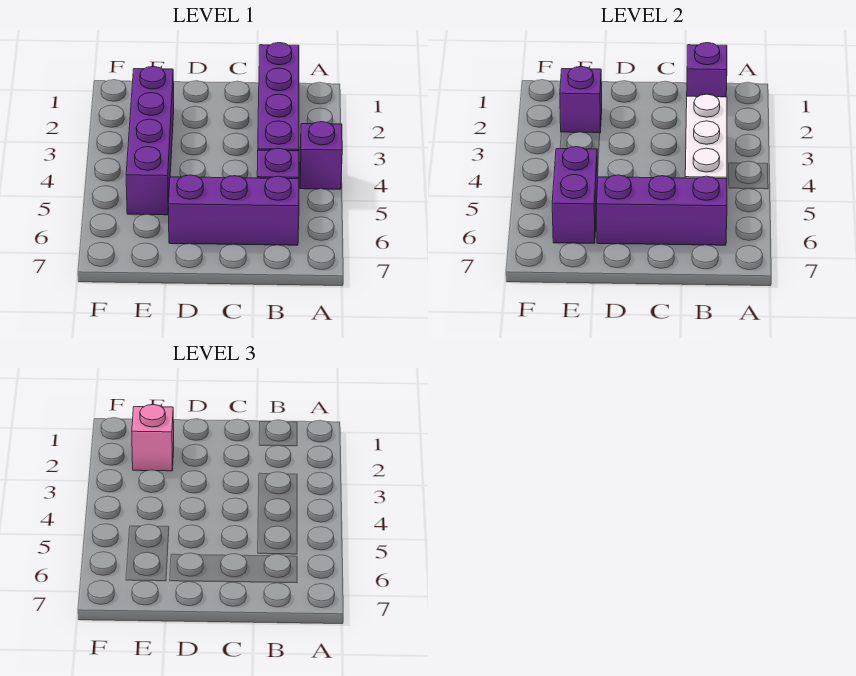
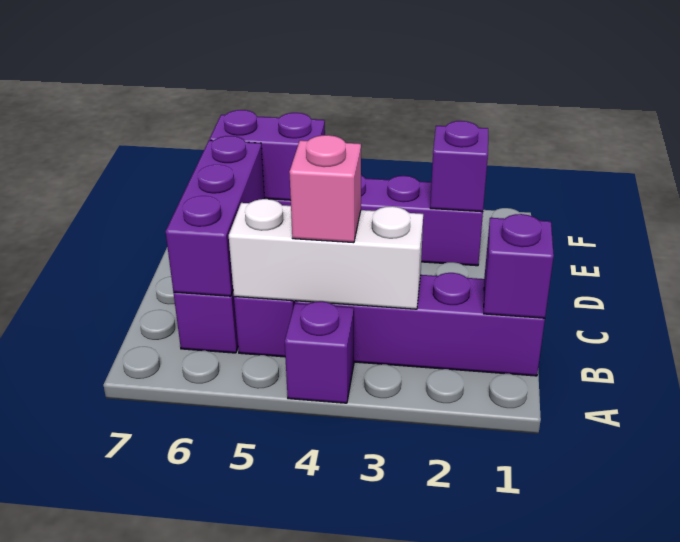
pink 1x1 brick [132,405,174,471] -> pink 1x1 brick moved to [289,135,361,243]

